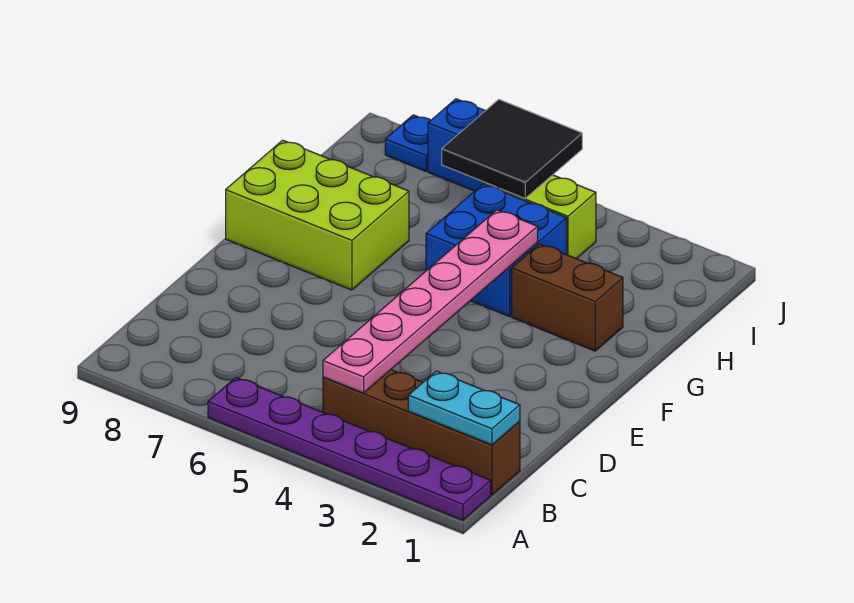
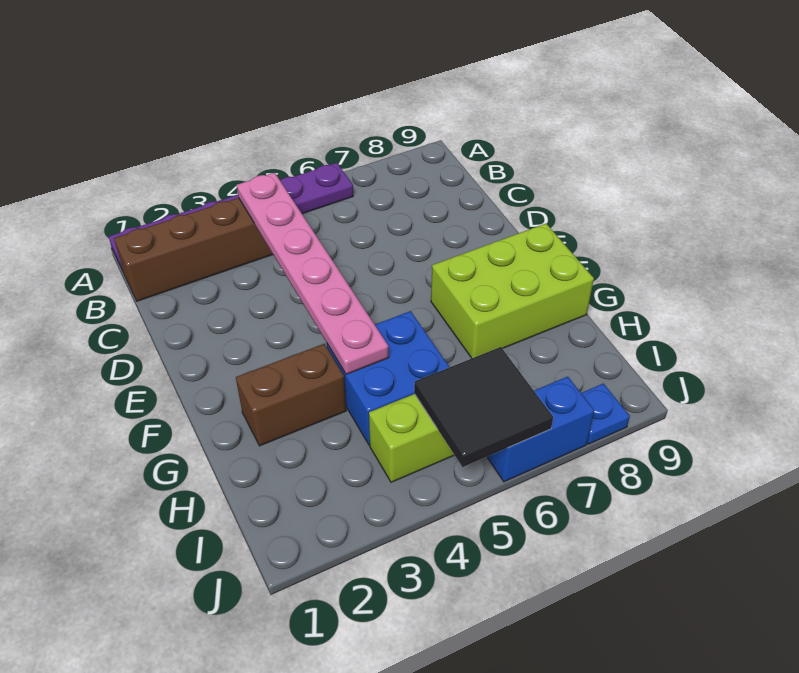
cyan 1x2 plate [408,371,520,445] -> none

